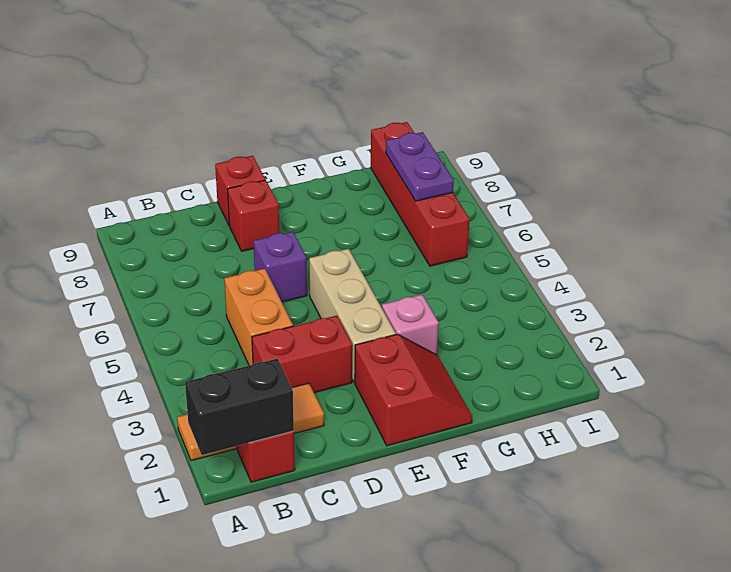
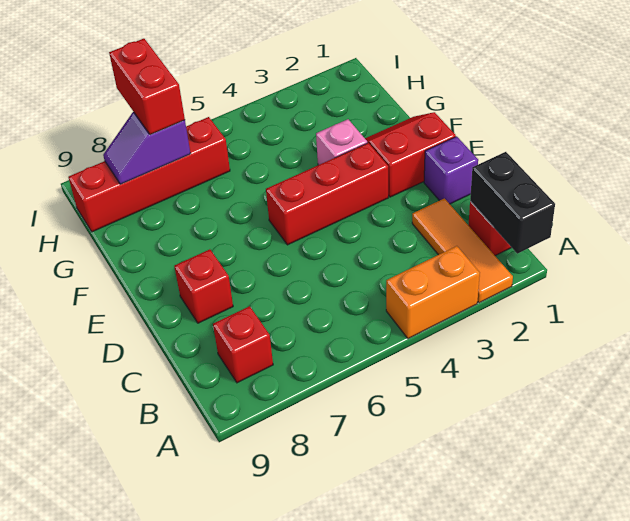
red 1x2 brick [252,316,352,393] -> red 1x2 brick moved to [109,39,185,135]
orange 1x2 brick [224,269,293,366] -> orange 1x2 brick moved to [386,246,480,339]
purple 1x1 brick [253,232,307,302] -> purple 1x1 brick moved to [424,136,478,204]
red 1x1 brick [215,156,265,225] -> red 1x1 brick moved to [213,306,273,383]
tan 1x3 brick [309,249,396,382] -> red 1x3 brick [266,143,388,245]
purple 1x2 plate [386,132,454,201] -> purple 1x2 slope [103,112,190,184]

